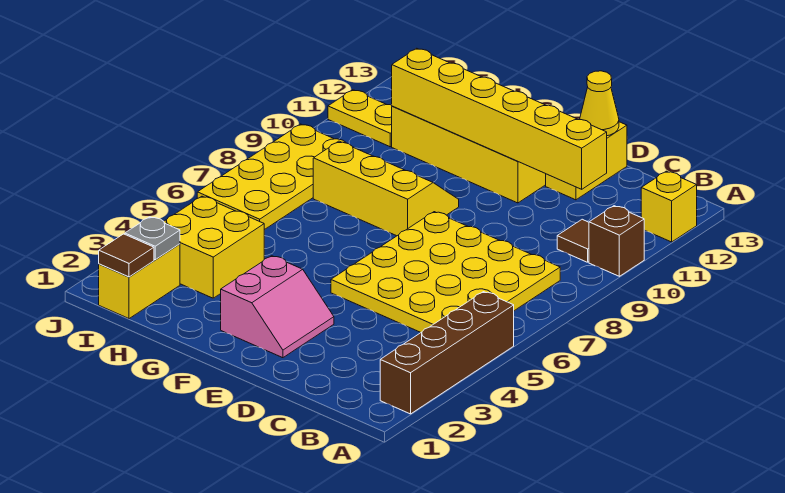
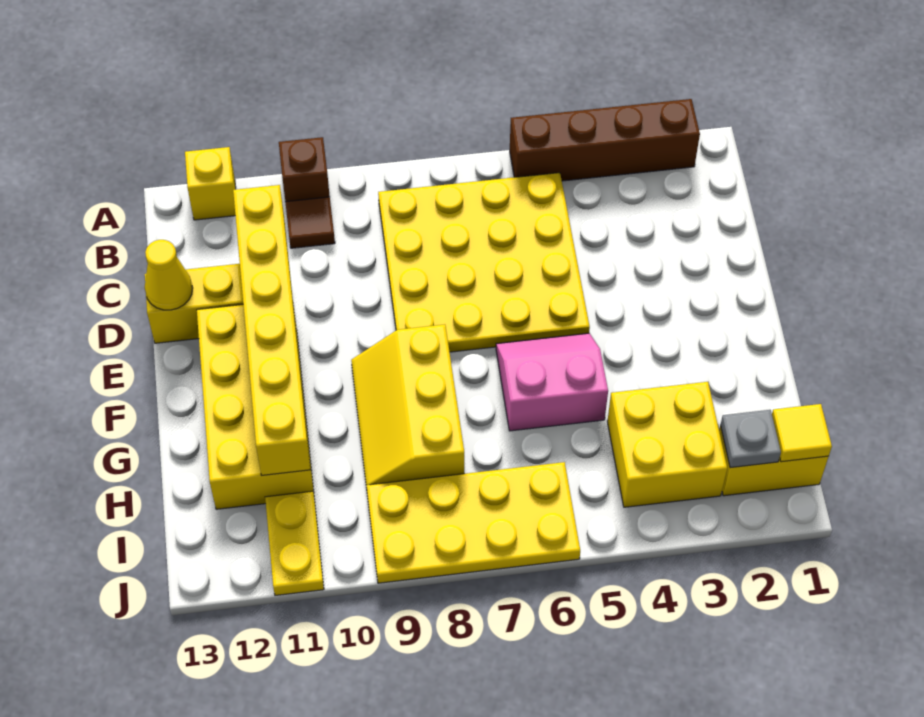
pink 2x2 slope [221,256,334,358] -> pink 2x2 slope moved to [496,333,608,431]
brown 1x1 tile [99,234,154,277] -> yellow 1x1 tile [772,404,832,462]

